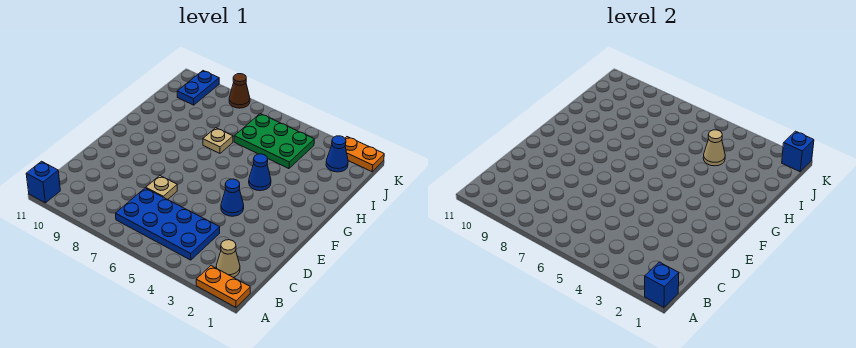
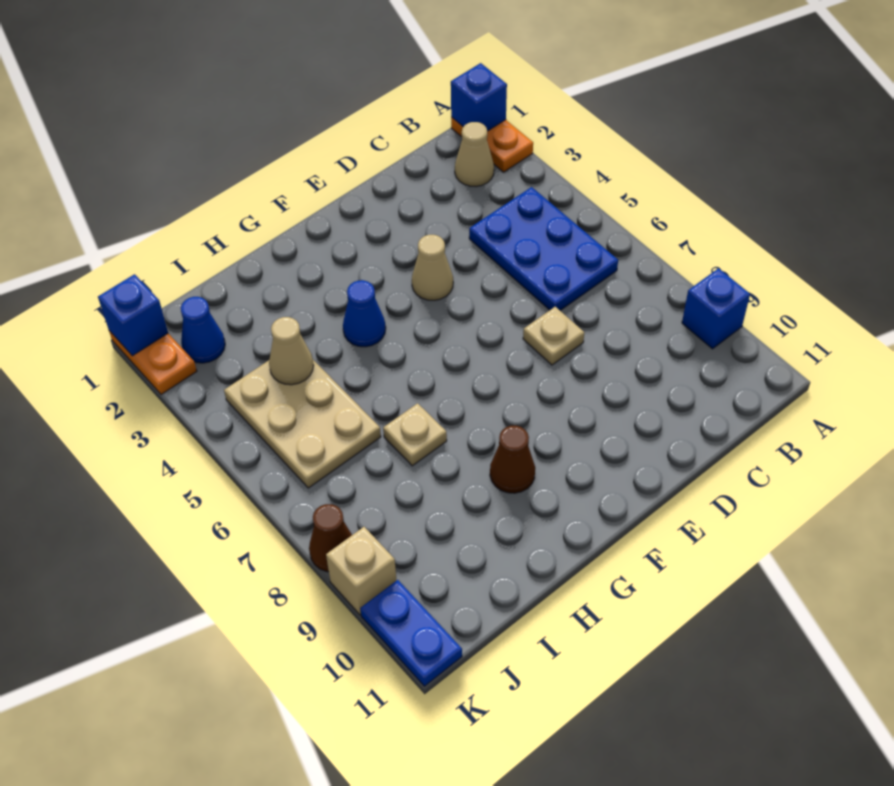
blue 1x1 brick [26,161,60,203] -> blue 1x1 brick moved to [682,268,750,349]
blue 2x4 plate [116,188,220,260] -> blue 2x3 plate [469,187,618,310]
blue 1x1 cone [221,179,244,216] -> tan 1x1 cone [412,235,453,300]
none -> brown 1x1 cone [490,426,535,493]
green 2x3 plate [234,114,314,169] -> tan 2x3 plate [224,360,381,488]
blue 1x2 plate [177,71,219,105] -> blue 1x2 plate turned to [360,580,462,686]
none -> tan 1x1 brick [326,527,397,615]

